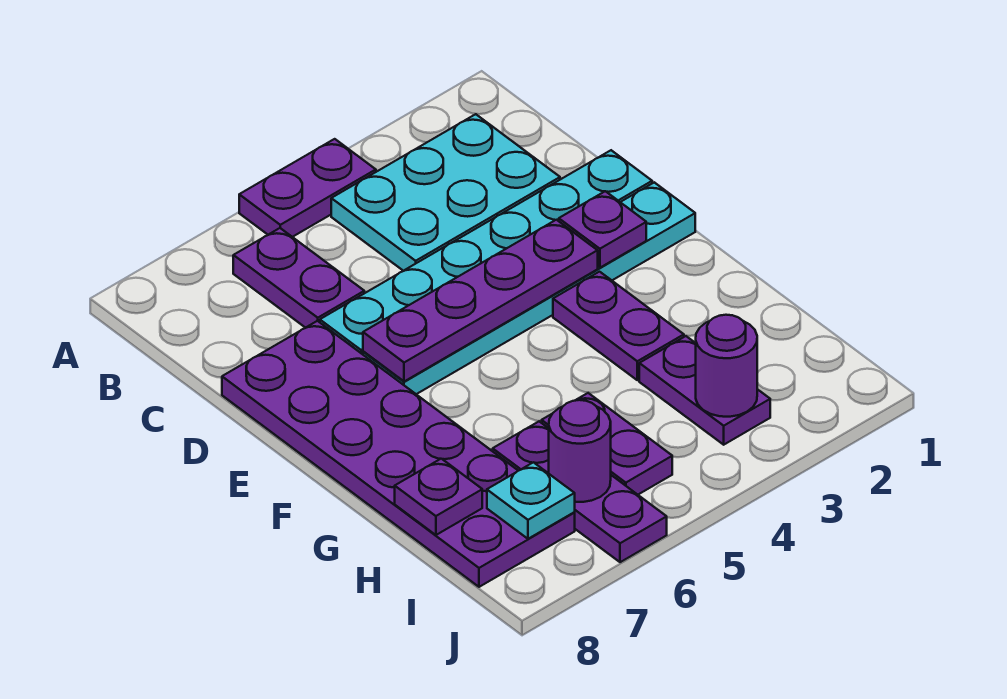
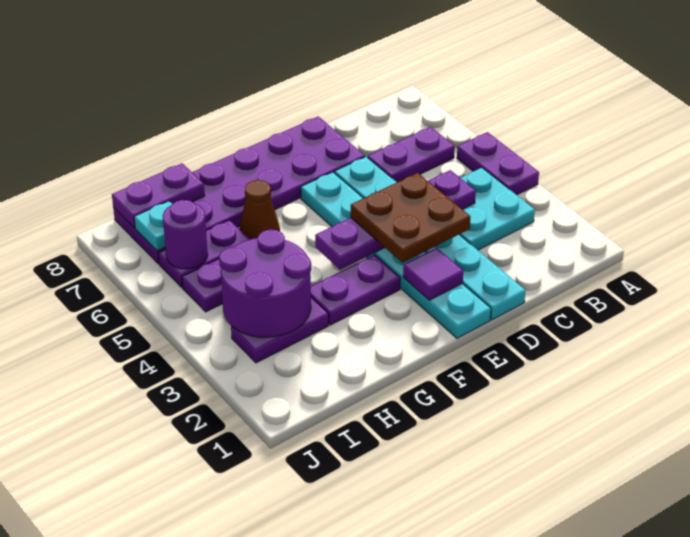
cyan 2x3 plate [331,114,560,271] -> cyan 2x2 plate [459,168,535,250]
none -> brown 2x2 plate [351,173,471,263]
purple 1x1 plate [559,191,646,268] -> purple 1x1 tile [403,248,463,300]
purple 1x4 plate [363,220,598,382] -> purple 1x4 plate turned to [315,170,476,270]
none -> brown 1x1 cone [239,180,280,239]
purple 1x3 plate [493,421,667,562] -> purple 1x2 plate [158,220,250,287]
purple 1x1 plate [395,459,482,535] -> purple 1x2 plate [112,163,205,228]
purple 1x1 round brick [696,315,757,417] -> purple 2x2 round brick [219,229,311,337]

